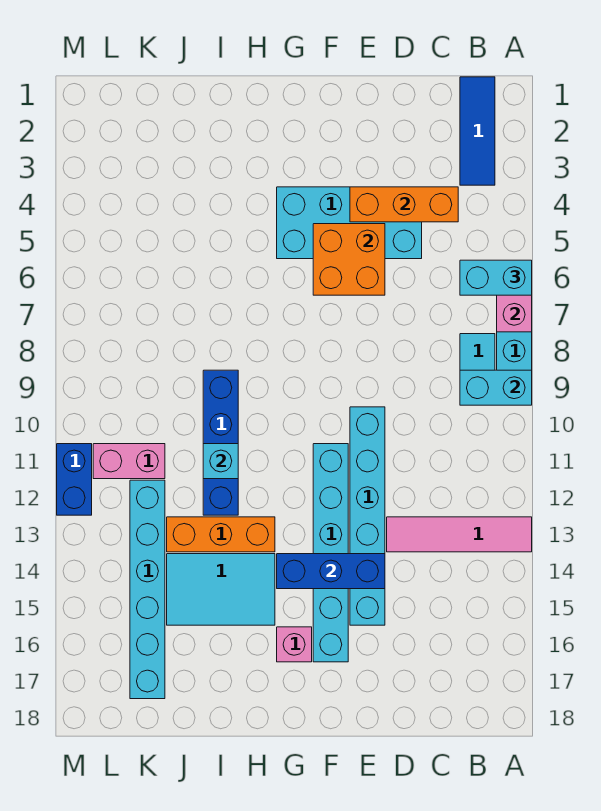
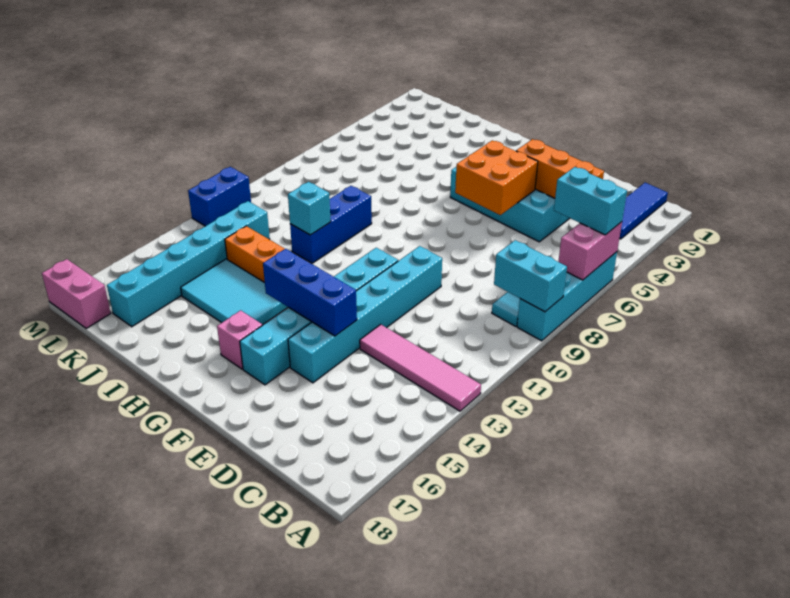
blue 1x4 brick [203,370,238,515] -> blue 1x3 brick [290,186,372,263]
pink 1x2 brick [93,444,165,479] -> pink 1x2 brick moved to [42,259,111,329]

